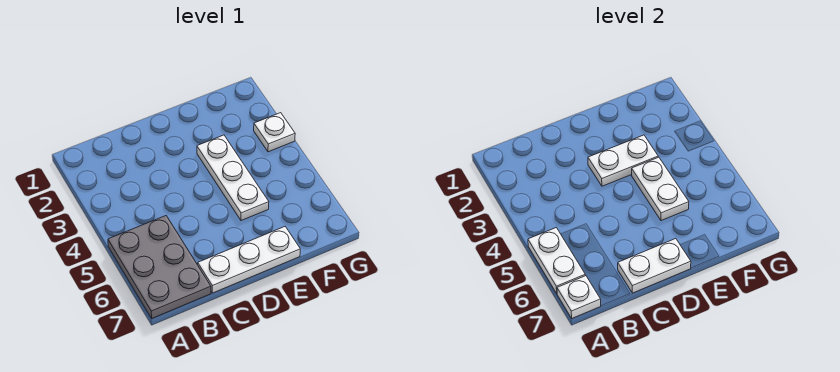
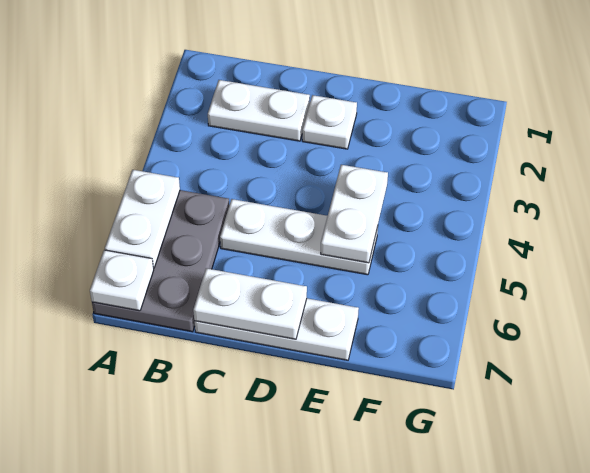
white 1x2 plate [588,135,658,186] -> white 1x2 plate moved to [208,80,310,141]
white 1x3 plate [197,135,269,221] -> white 1x3 plate turned to [220,199,378,275]
white 1x1 plate [254,113,295,152] -> white 1x1 plate moved to [302,95,357,149]

